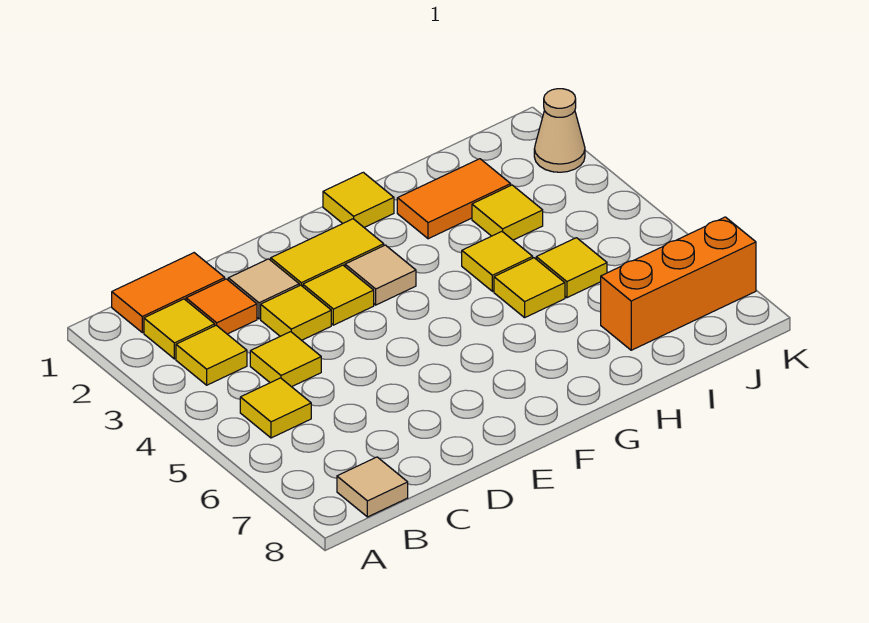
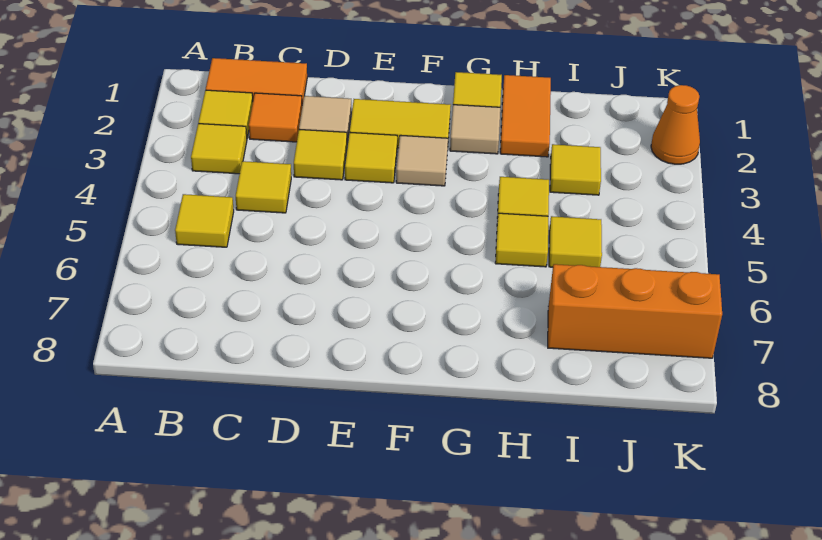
tan 1x1 tile [337,457,408,517] -> tan 1x1 tile moved to [450,105,500,154]
orange 1x2 tile [397,159,511,239] -> orange 1x2 tile turned to [500,75,551,157]
tan 1x1 cone [534,89,585,172] -> orange 1x1 cone [651,85,700,164]

